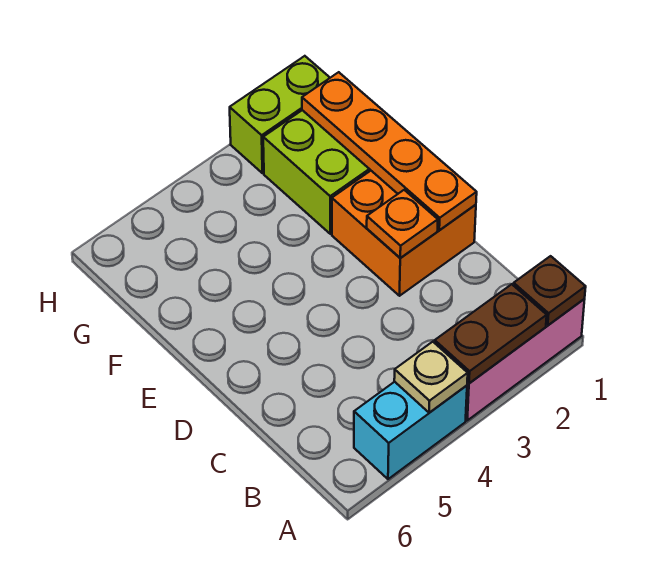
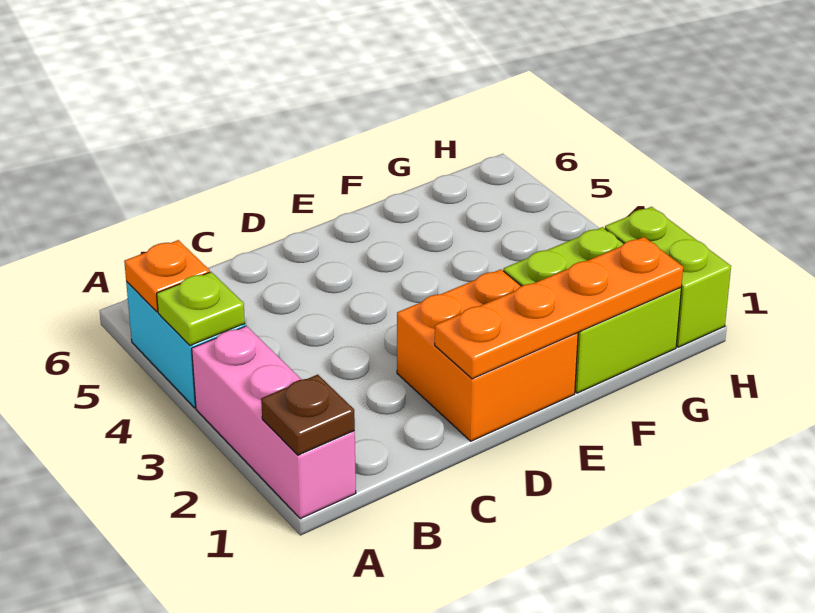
brown 1x2 plate [435,284,547,383] -> none
tan 1x1 plate [394,342,468,413] -> lime 1x1 plate [157,272,245,346]
orange 1x1 plate [367,190,438,258] -> orange 1x1 plate moved to [124,240,210,312]

